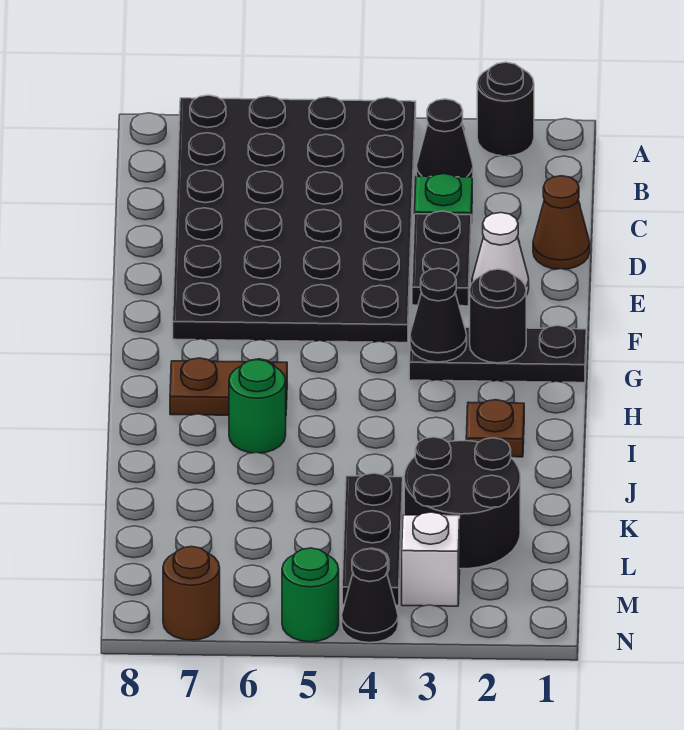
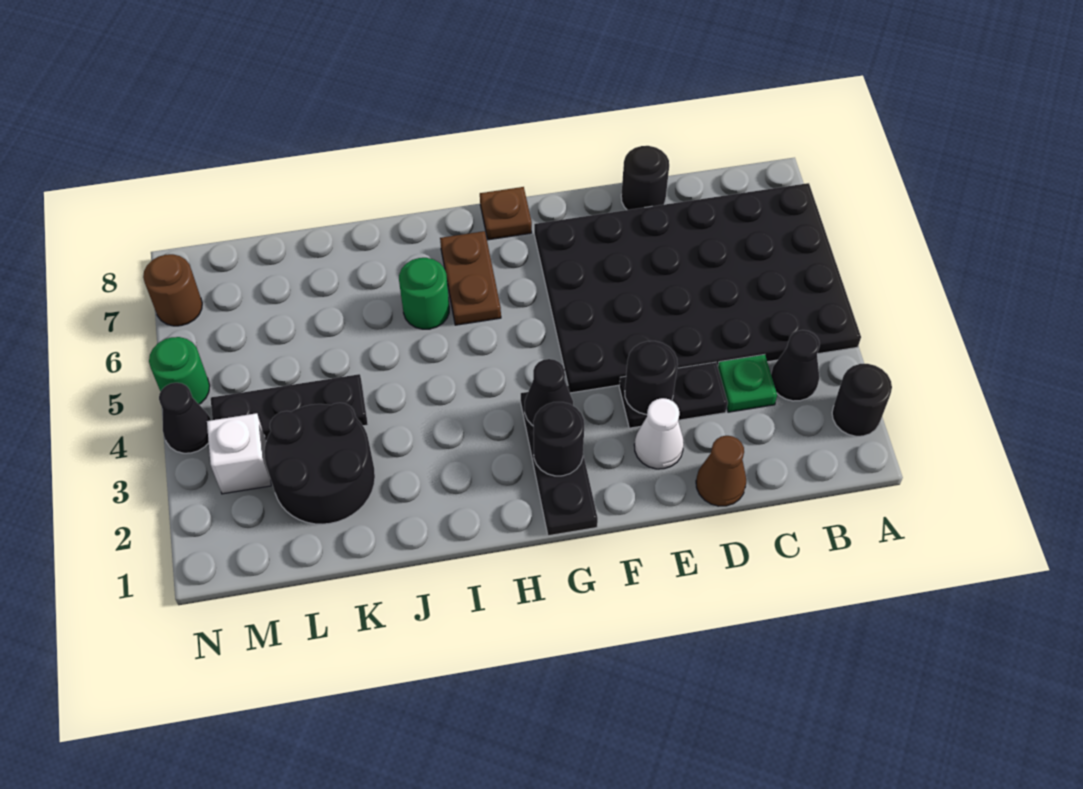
none -> black 1x1 round brick [621,146,669,210]
none -> black 1x1 round brick [625,341,678,415]
brown 1x1 plate [466,400,524,457] -> brown 1x1 plate moved to [480,187,532,240]

